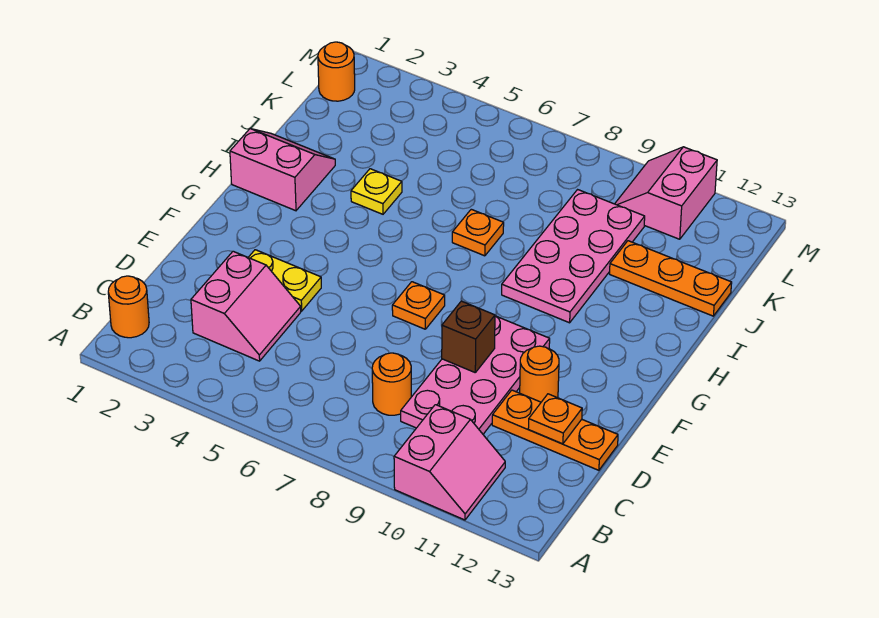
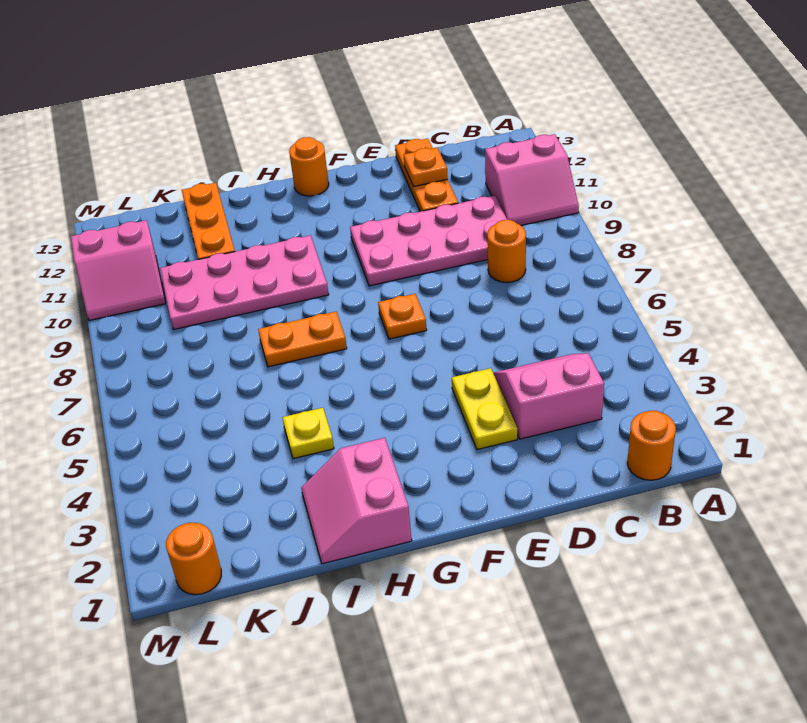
pink 2x2 slope [394,405,505,520] -> pink 2x2 slope turned to [485,134,579,225]
brown 1x1 brick [442,301,495,372] -> none
orange 1x1 round brick [520,346,559,402] -> orange 1x1 round brick moved to [289,137,329,196]
orange 1x1 plate [452,209,504,256] -> orange 1x2 plate [258,312,347,367]

